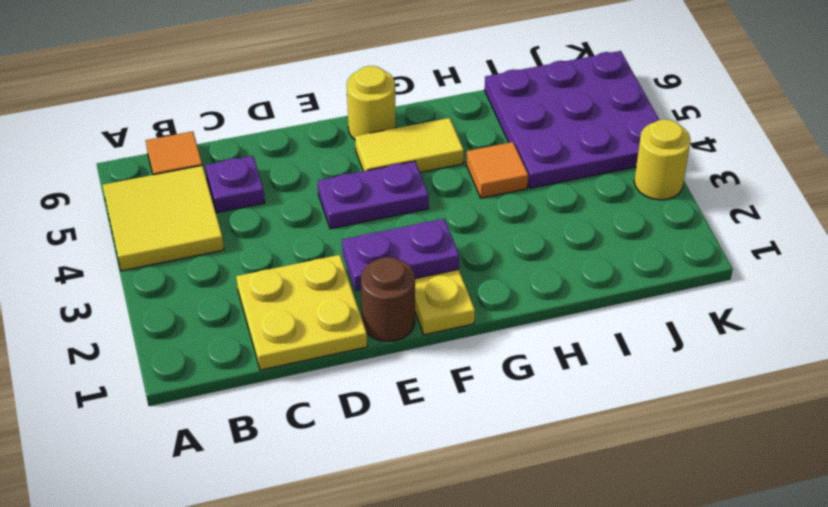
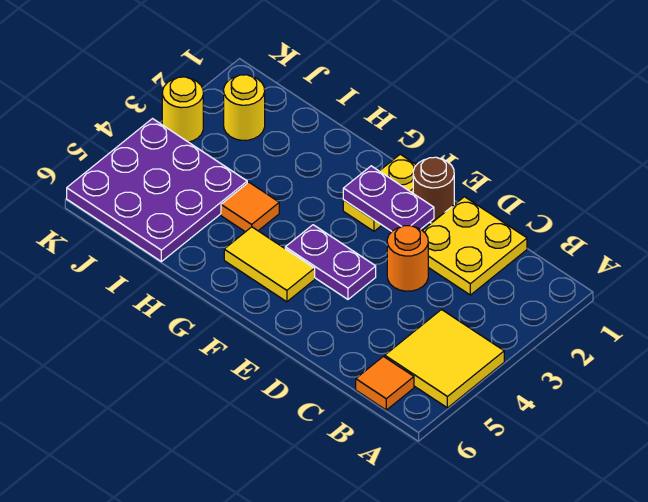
purple 1x1 plate [205,156,265,213] -> none
none -> orange 1x1 round brick [387,226,428,291]
yellow 1x1 round brick [347,66,396,139] -> yellow 1x1 round brick moved to [224,75,265,140]

